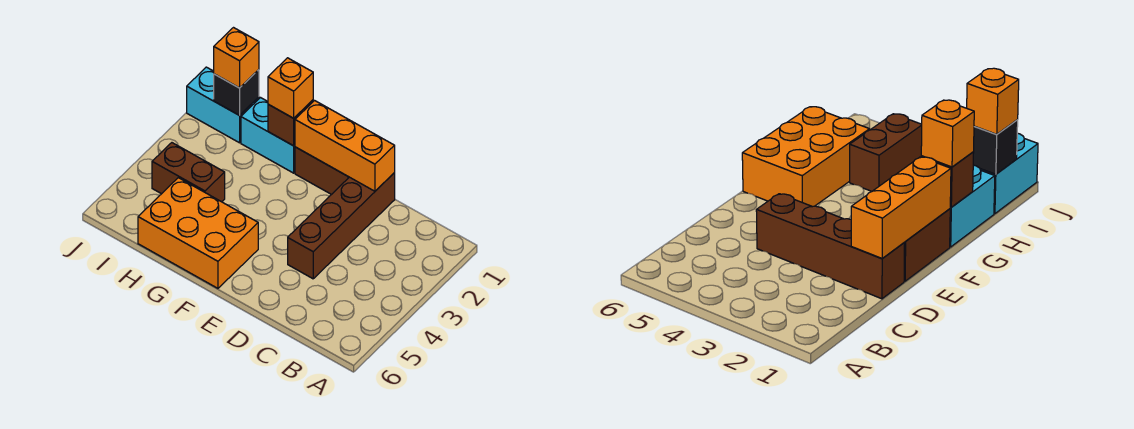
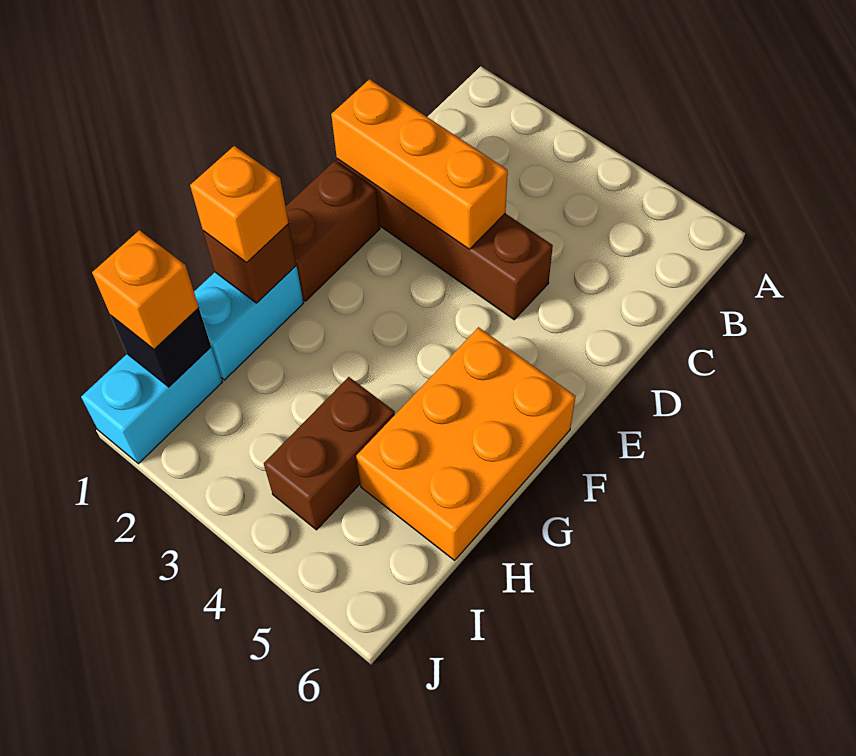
orange 1x3 brick [295,101,395,191] -> orange 1x3 brick turned to [331,79,508,249]

